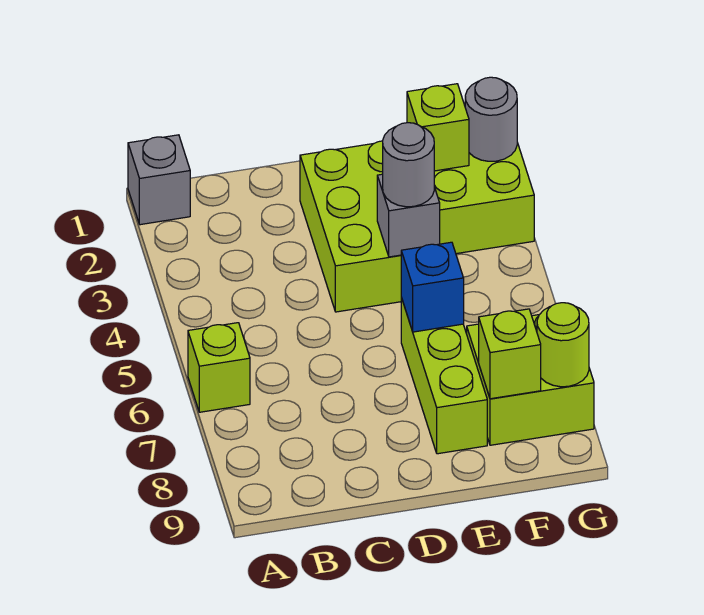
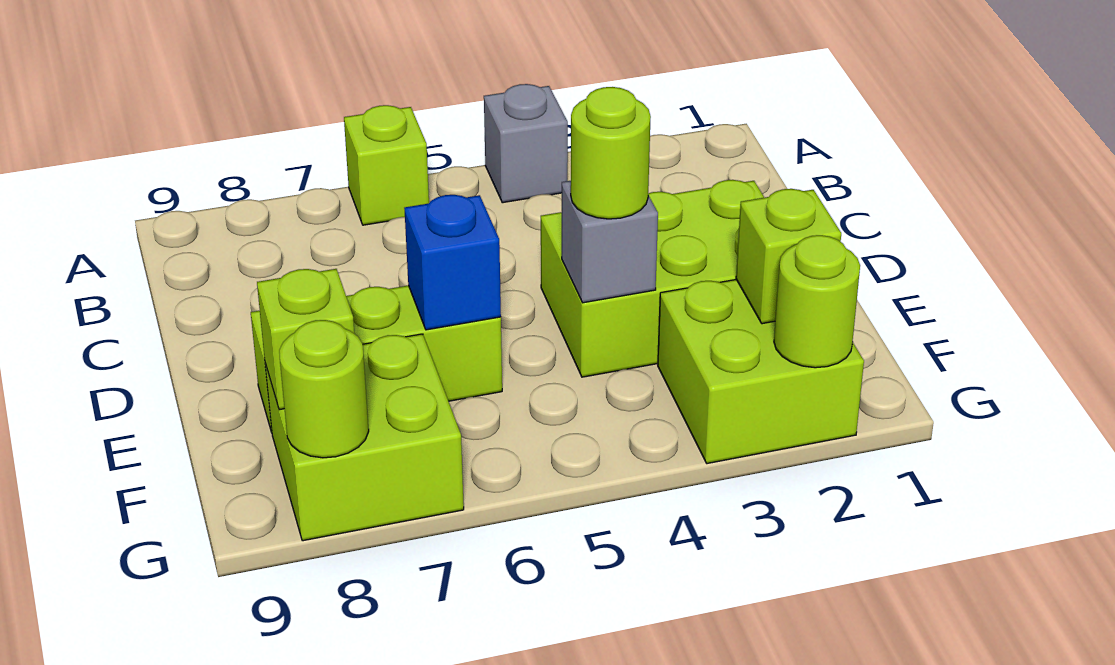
grey 1x1 brick [128,135,190,225] -> grey 1x1 brick moved to [484,84,568,203]
grey 1x1 round brick [383,123,434,207] -> lime 1x1 round brick [571,87,651,219]
grey 1x1 round brick [465,77,517,161] -> lime 1x1 round brick [774,235,860,368]

